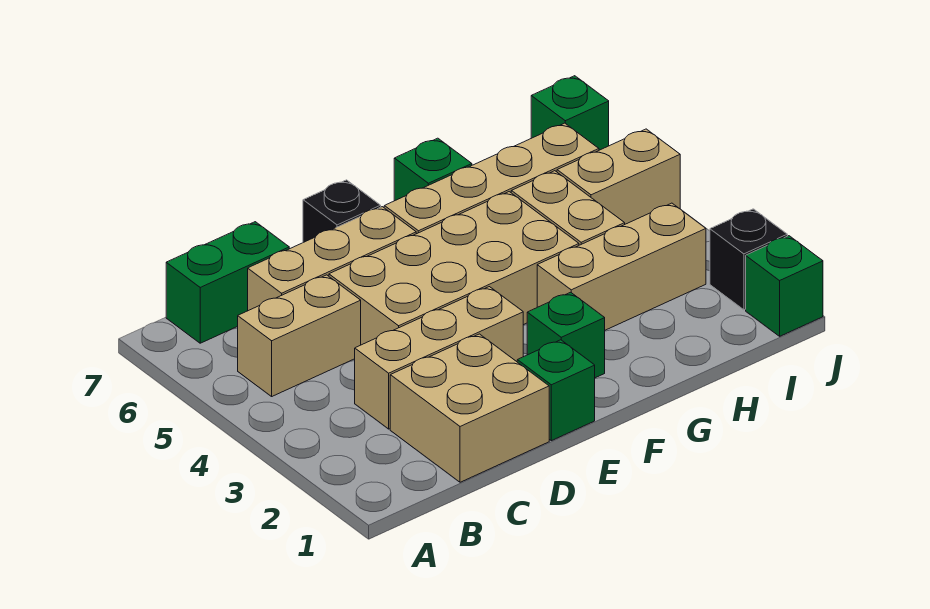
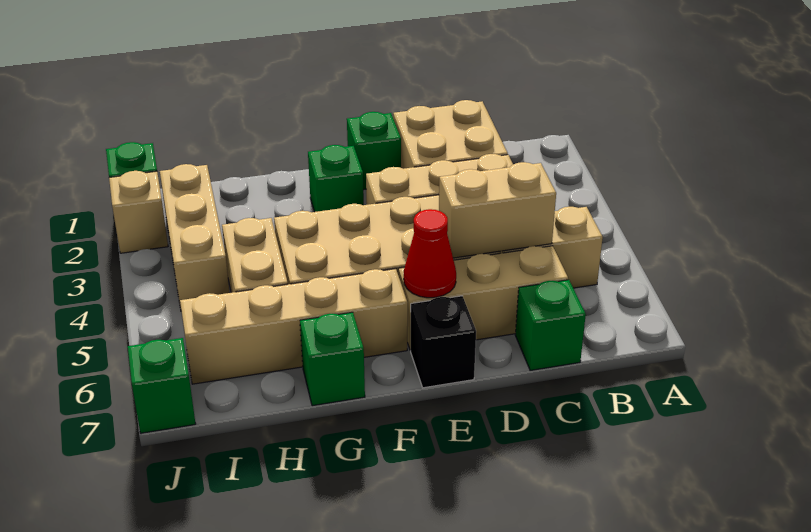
green 1x2 brick [166,222,289,343] -> green 1x1 brick [515,280,586,370]
none -> red 1x1 cone [404,209,456,298]
tan 1x3 brick [537,203,706,330] -> tan 1x3 brick turned to [160,164,230,309]
tan 1x2 brick [557,129,680,224] -> tan 1x2 brick moved to [439,162,556,258]
black 1x1 brick [710,209,787,310] -> tan 1x1 brick [109,171,168,253]

